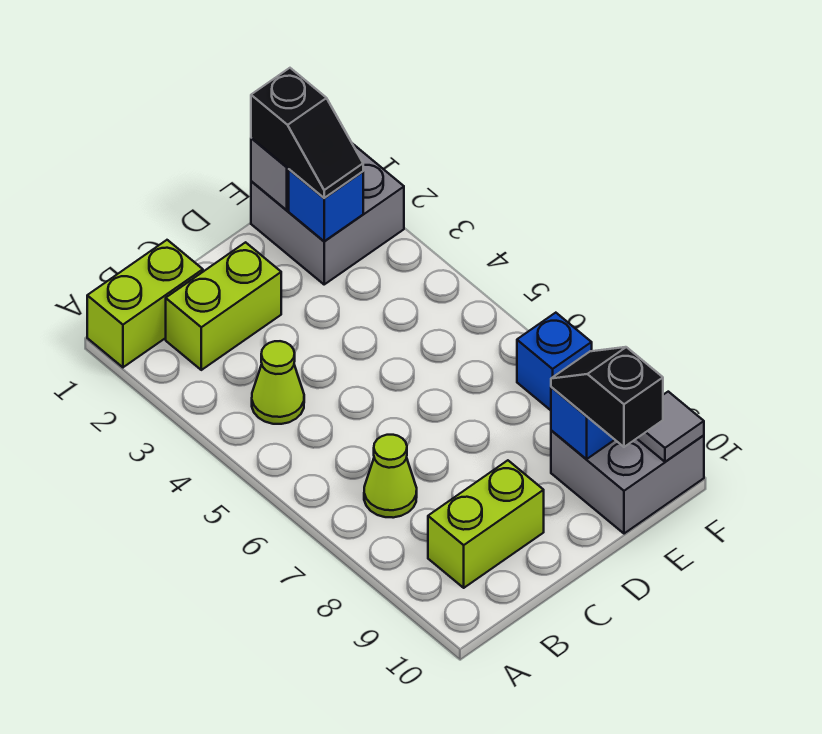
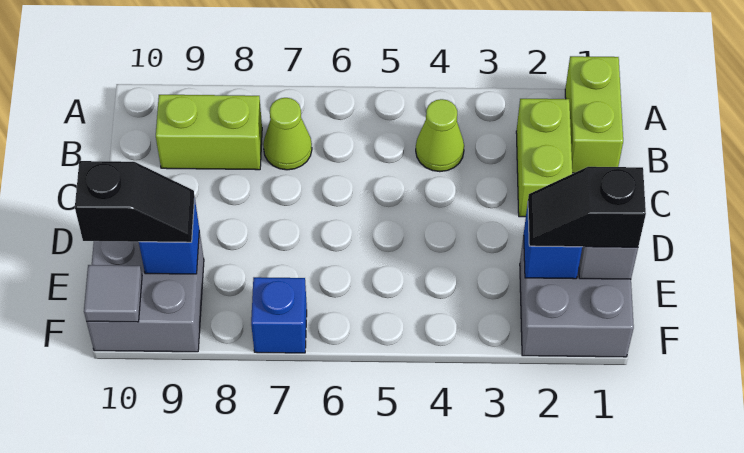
lime 1x2 brick [428,460,544,588] -> lime 1x2 brick turned to [156,95,262,170]

